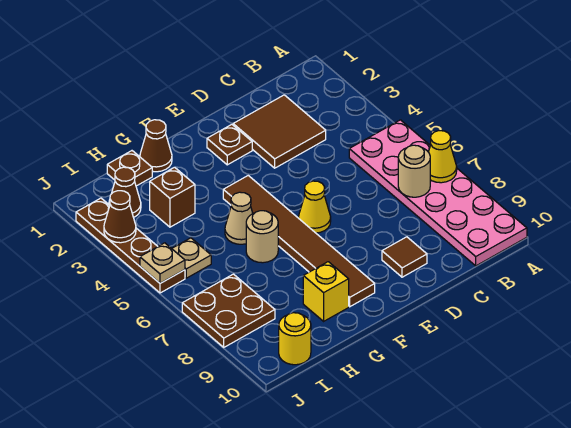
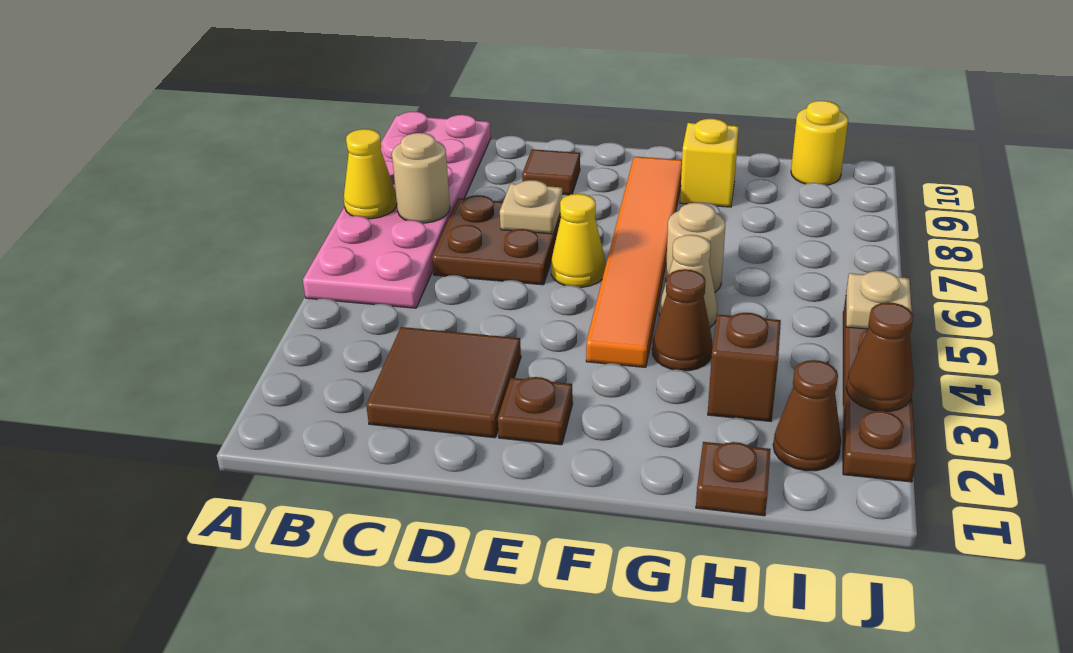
brown 1x6 tile [223,176,375,307] -> orange 1x6 tile [586,157,682,367]
brown 1x1 cone [140,120,172,172] -> brown 1x1 cone moved to [652,269,713,371]
tan 1x1 plate [172,238,211,278] -> tan 1x1 plate moved to [500,180,562,234]
brown 2x2 plate [182,274,275,347] -> brown 2x2 plate moved to [432,195,561,285]

